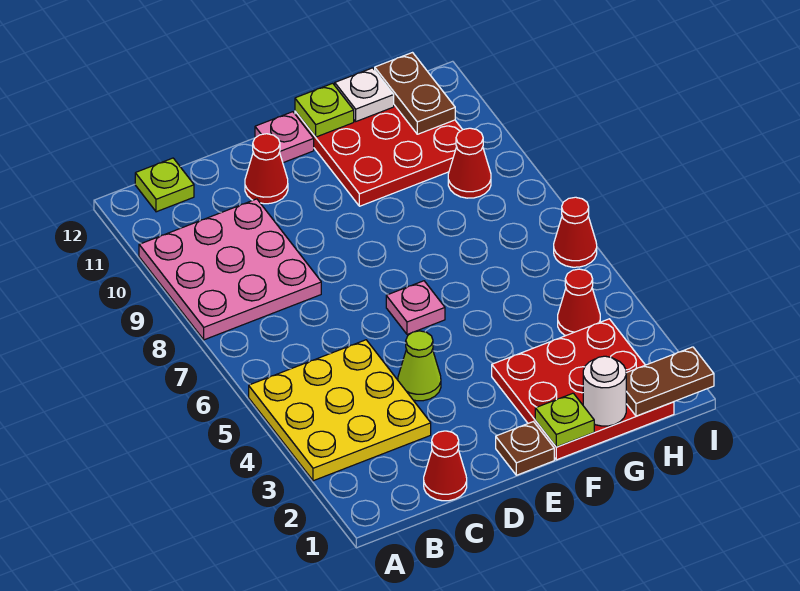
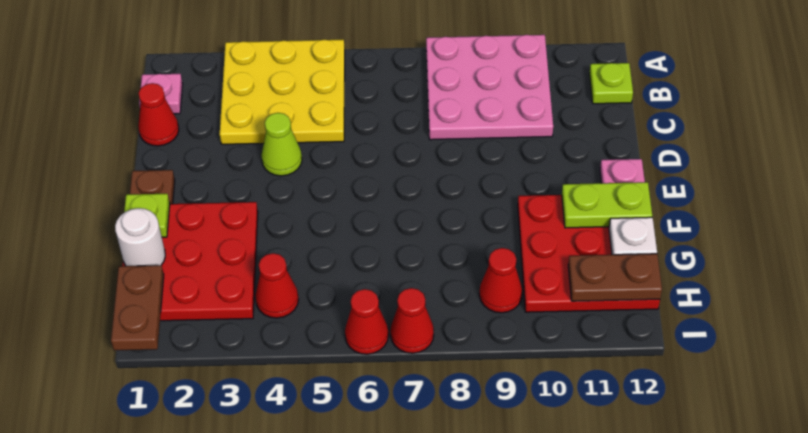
red 1x1 cone [245,134,288,204] -> red 1x1 cone moved to [390,288,434,353]
pink 1x1 plate [386,281,445,334] -> pink 1x1 plate moved to [139,74,183,114]
lime 1x1 plate [295,83,354,137] -> lime 1x2 plate [562,182,652,228]

